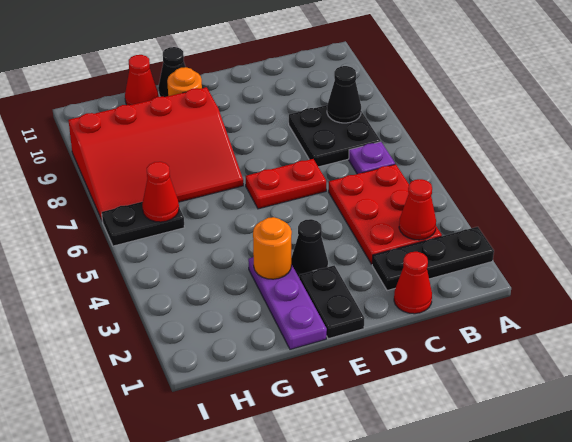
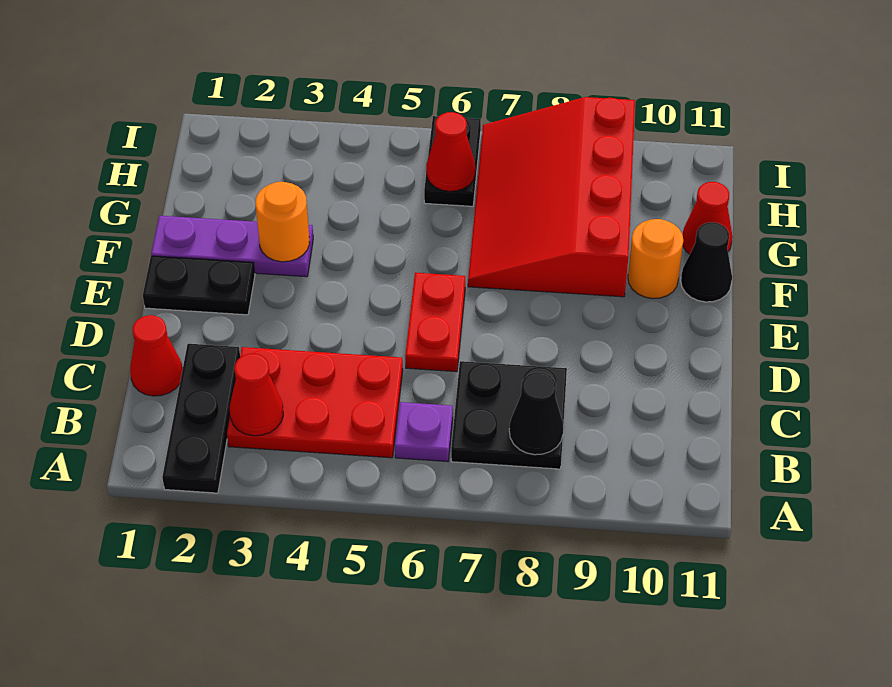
black 1x1 cone [291,219,328,277] -> none

